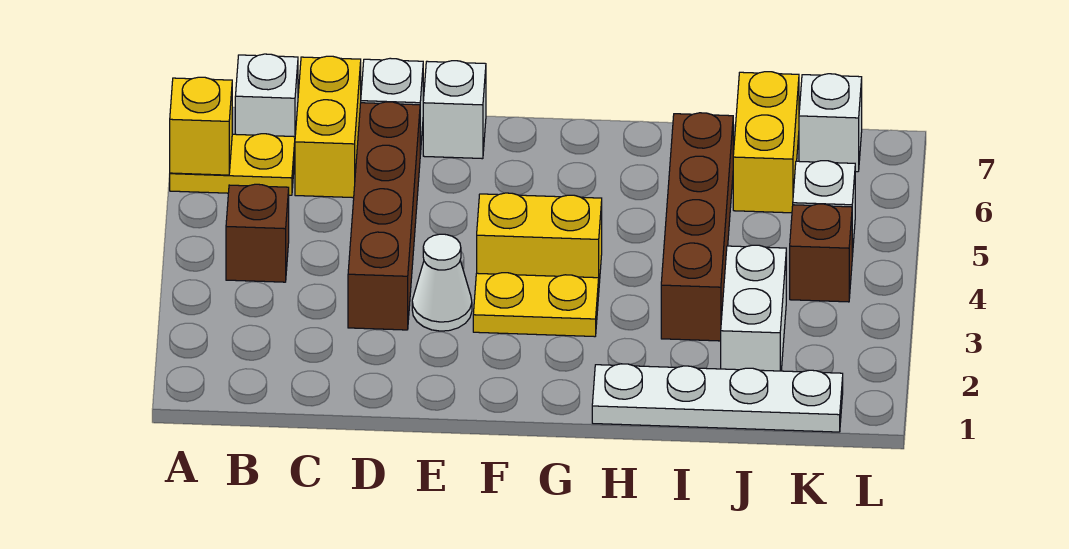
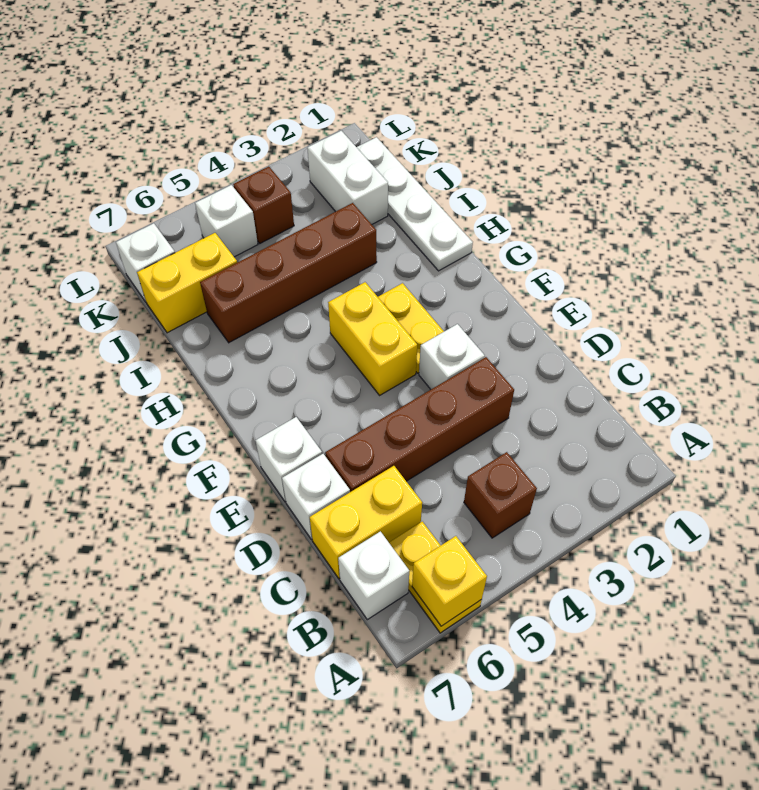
white 1x1 cone [412,234,472,331] -> white 1x1 brick [419,324,485,389]
white 1x2 brick [721,245,786,371] -> white 1x2 brick turned to [307,131,388,224]

